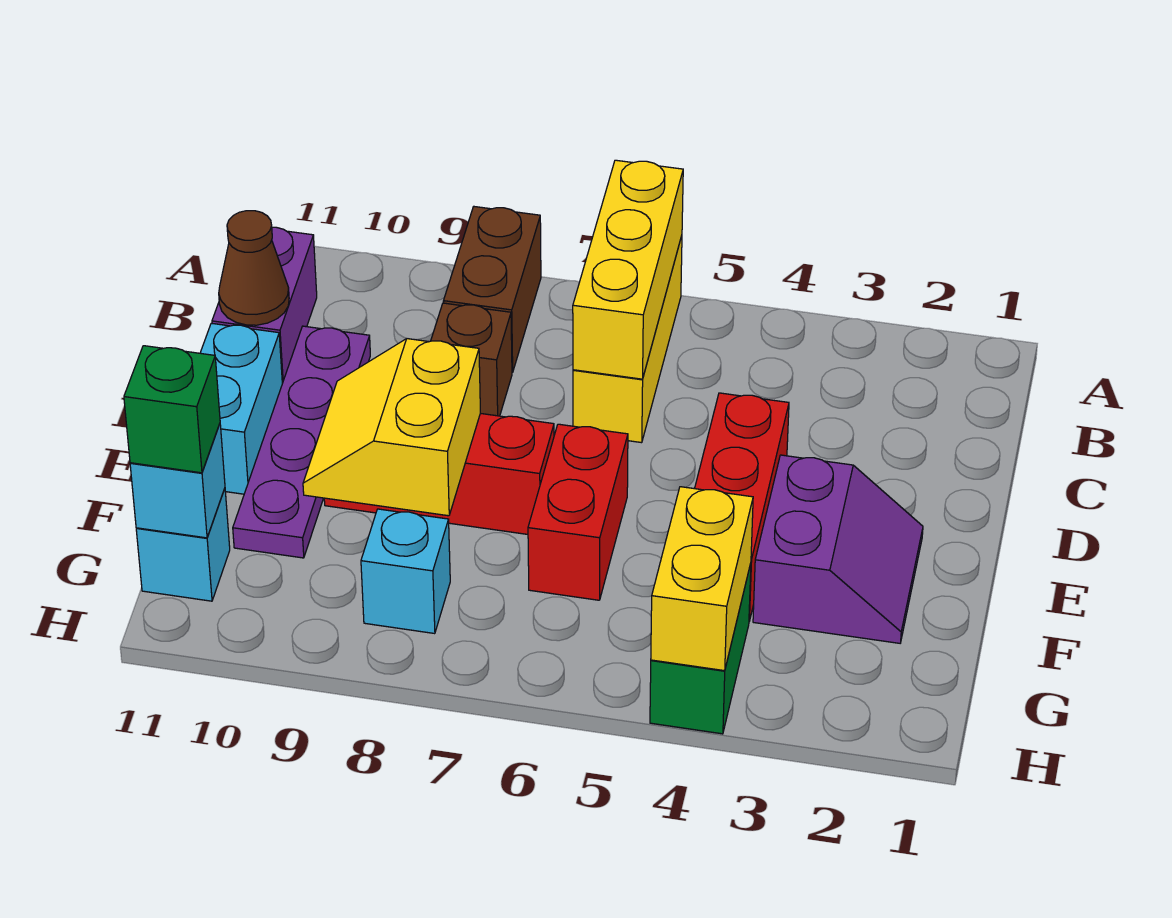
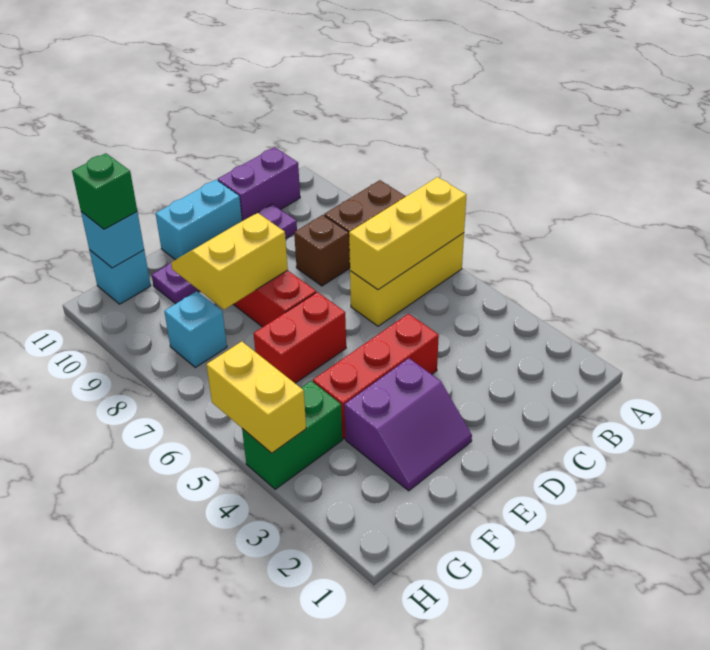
brown 1x1 cone [219,211,289,325] -> none
yellow 1x2 brick [651,487,753,671] -> yellow 1x2 brick turned to [207,341,306,453]

